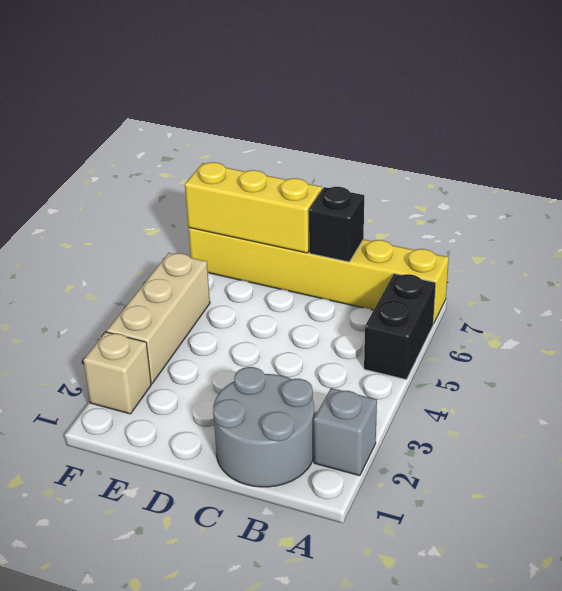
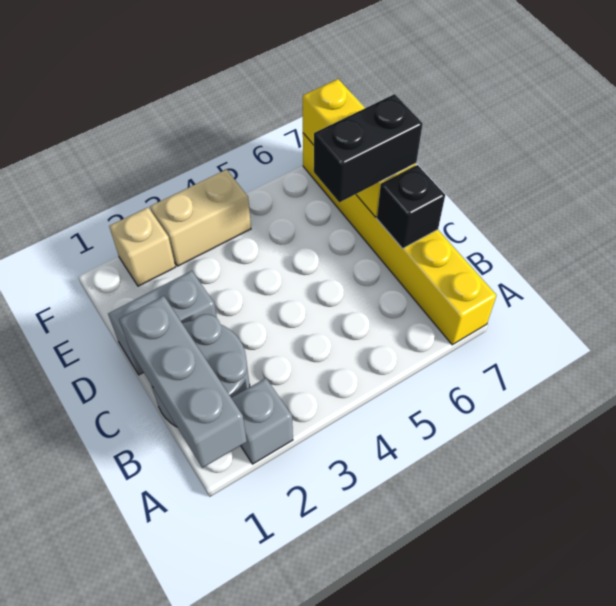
none -> grey 1x3 brick [119,296,247,468]
black 1x2 brick [364,274,436,380] -> black 1x2 brick moved to [314,94,423,202]
none -> grey 1x2 brick [108,271,217,375]
tan 1x3 brick [107,253,210,384] -> tan 1x2 brick [150,169,251,266]

